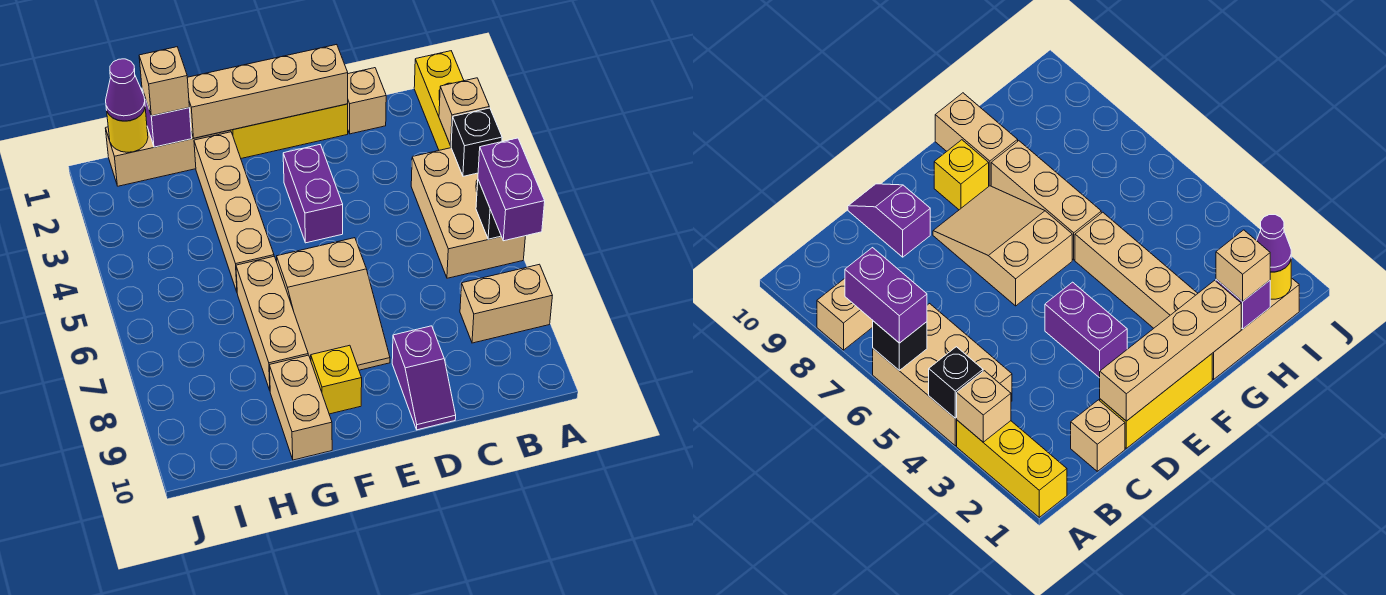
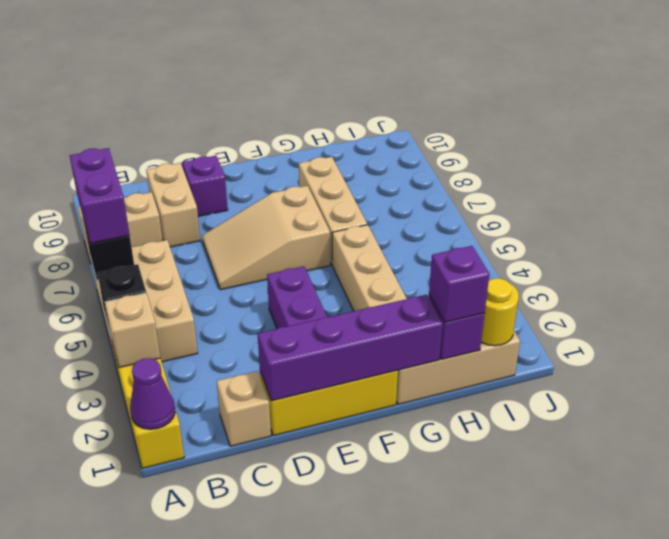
tan 1x4 brick [187,44,348,138] -> purple 1x4 brick [258,295,443,401]
tan 2x3 slope [277,238,390,370] -> tan 2x3 slope turned to [202,186,330,290]
yellow 1x1 brick [311,345,362,414] -> none
tan 1x2 brick [269,355,332,460] -> tan 1x2 brick moved to [146,163,200,247]
tan 1x1 brick [139,47,189,116] -> purple 1x1 brick [429,246,489,322]
purple 1x1 cone [106,59,145,121] -> purple 1x1 cone moved to [130,358,175,429]

